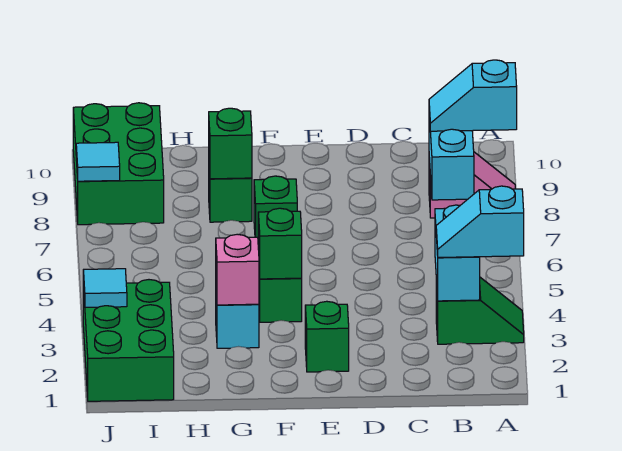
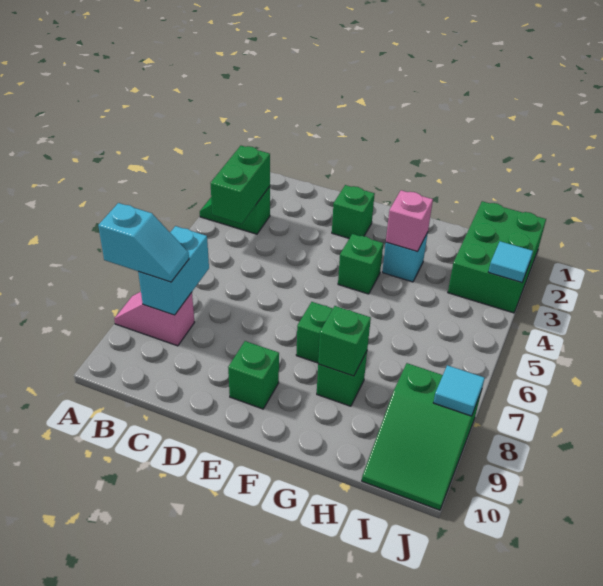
cyan 1x2 slope [436,186,524,257] -> none
cyan 1x2 brick [435,205,480,301] -> green 1x2 brick [210,146,270,224]
green 1x1 brick [258,208,302,279] -> green 1x1 brick moved to [228,341,279,409]
green 2x3 brick [73,103,164,225] -> green 2x3 slope [362,363,482,510]

